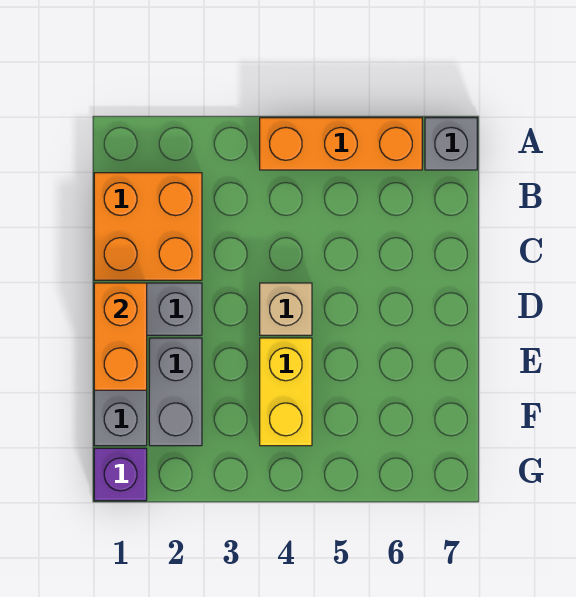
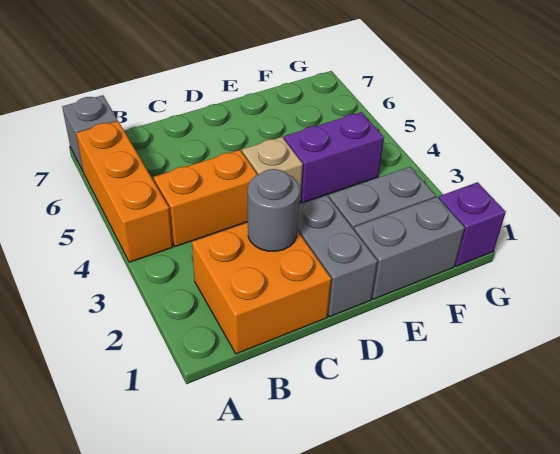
none -> grey 1x1 round brick [248,169,299,251]
orange 1x2 brick [94,283,147,390] -> orange 1x2 brick moved to [154,150,258,247]
yellow 1x2 brick [260,338,312,446] -> purple 1x2 brick [284,112,384,203]

